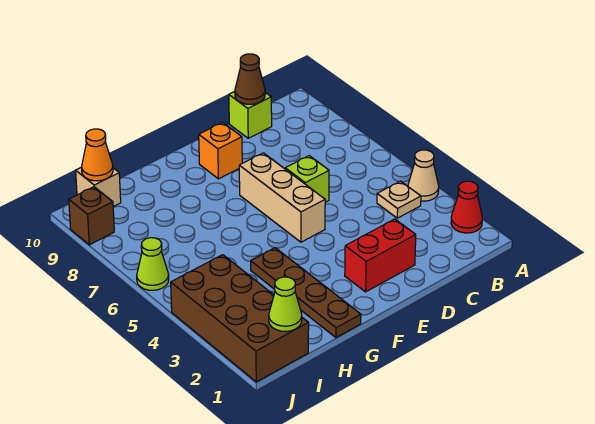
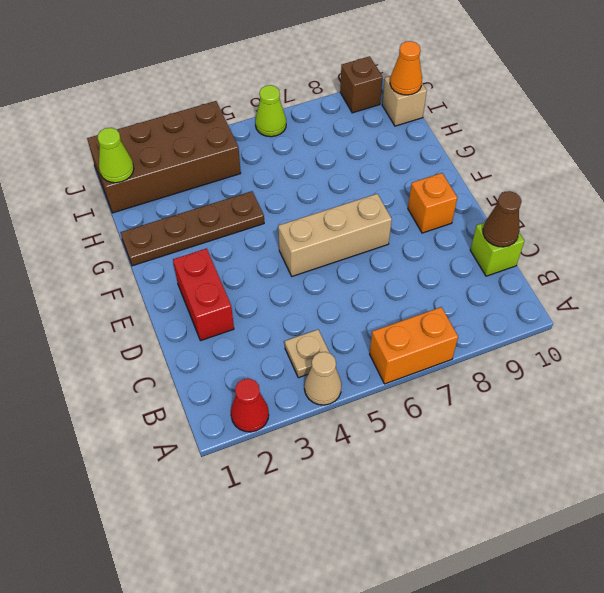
none -> orange 1x2 brick [370,307,458,384]
lime 1x1 brick [285,156,329,202] -> none

